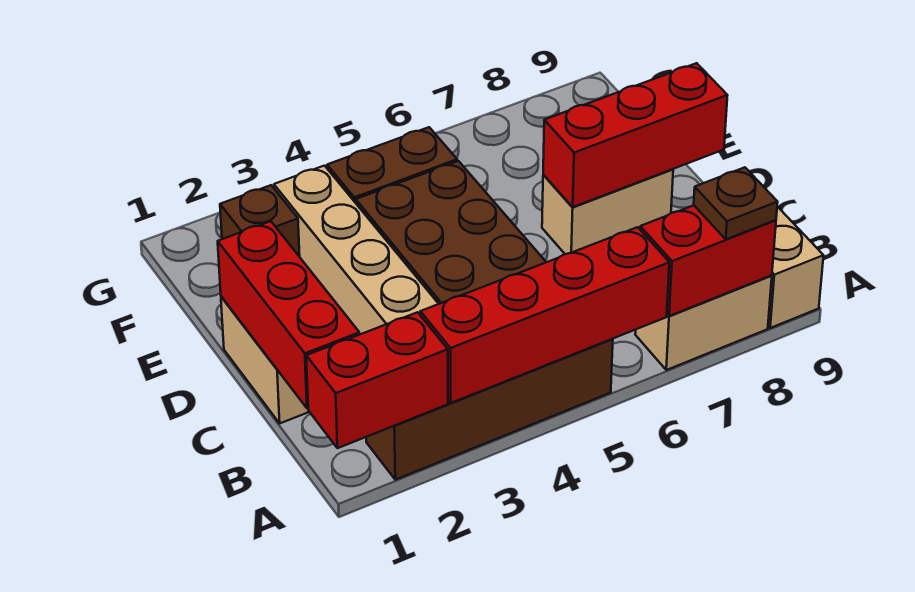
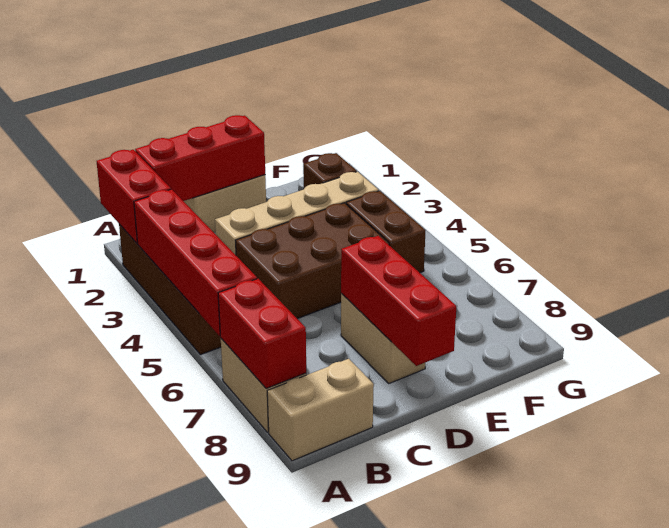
brown 1x1 plate [694,167,778,239] -> none

